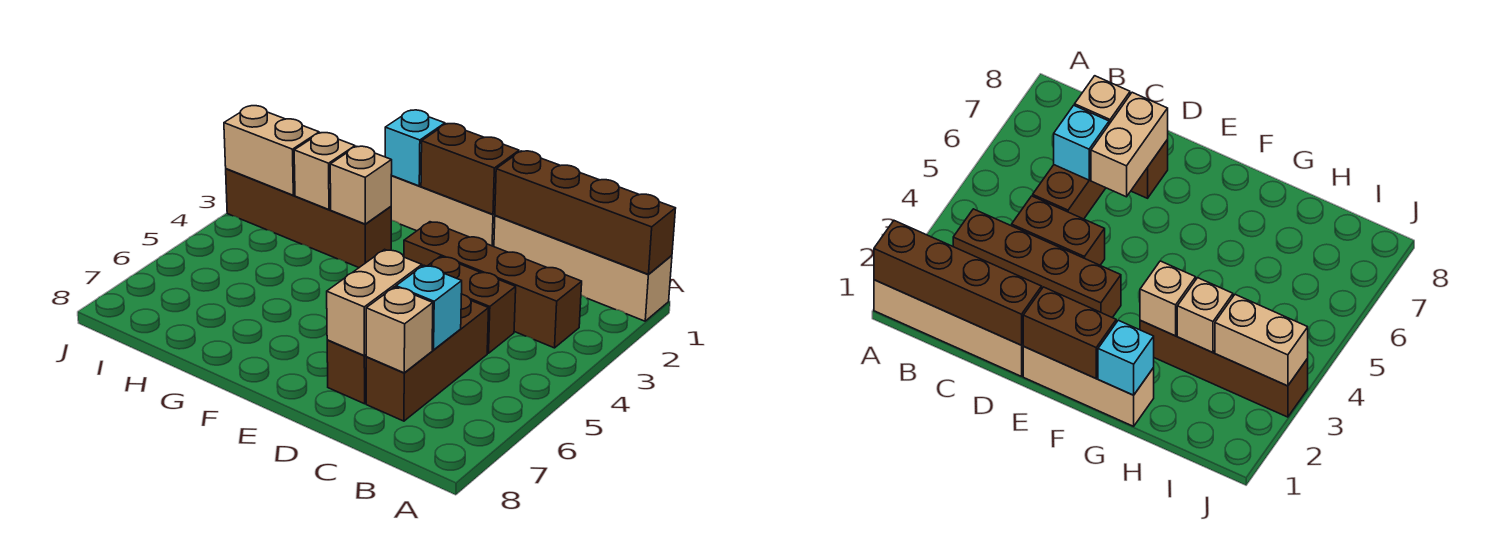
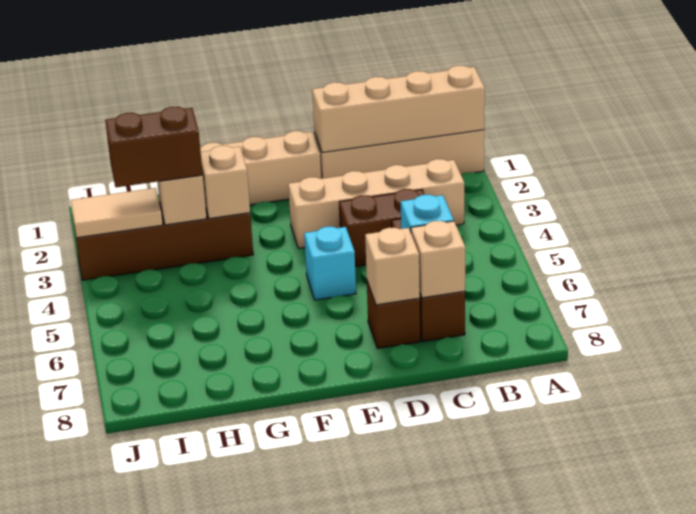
brown 1x4 brick [495,151,676,274] -> tan 1x4 brick [312,66,485,153]
brown 1x4 brick [404,222,582,348] -> tan 1x4 brick [288,159,464,248]
tan 1x2 brick [327,249,422,356] -> tan 1x1 brick [365,228,420,305]
brown 1x2 brick [421,124,519,214] -> brown 1x2 brick moved to [105,107,203,187]
cyan 1x1 brick [385,110,445,186] -> cyan 1x1 brick moved to [304,227,356,300]
tan 1x2 brick [224,106,319,195] -> tan 1x2 tile [70,188,163,238]

